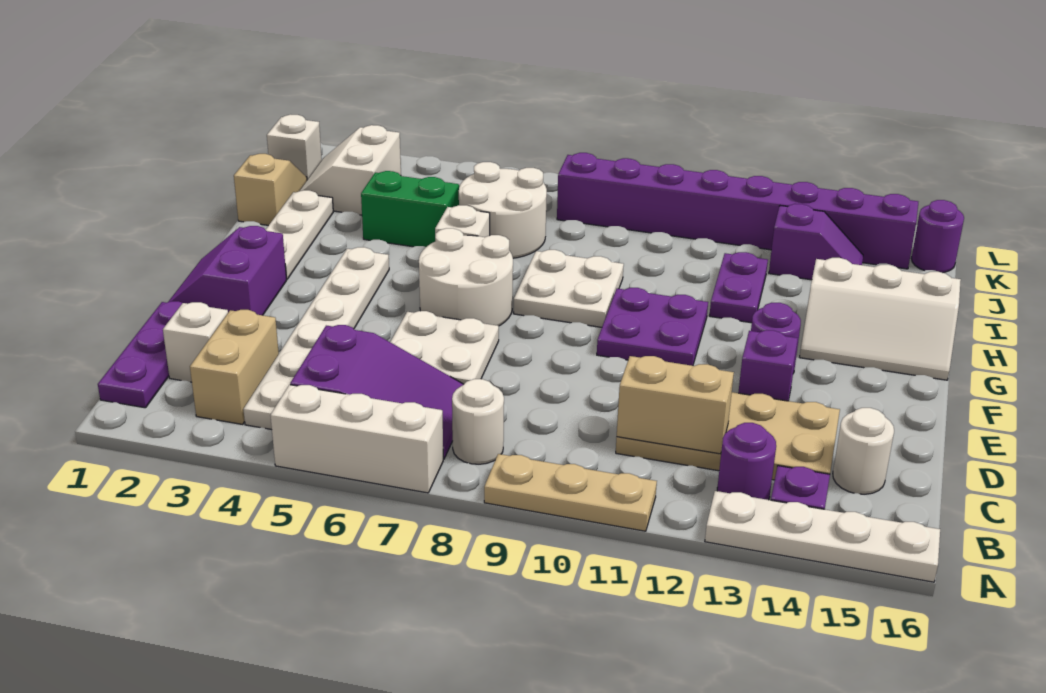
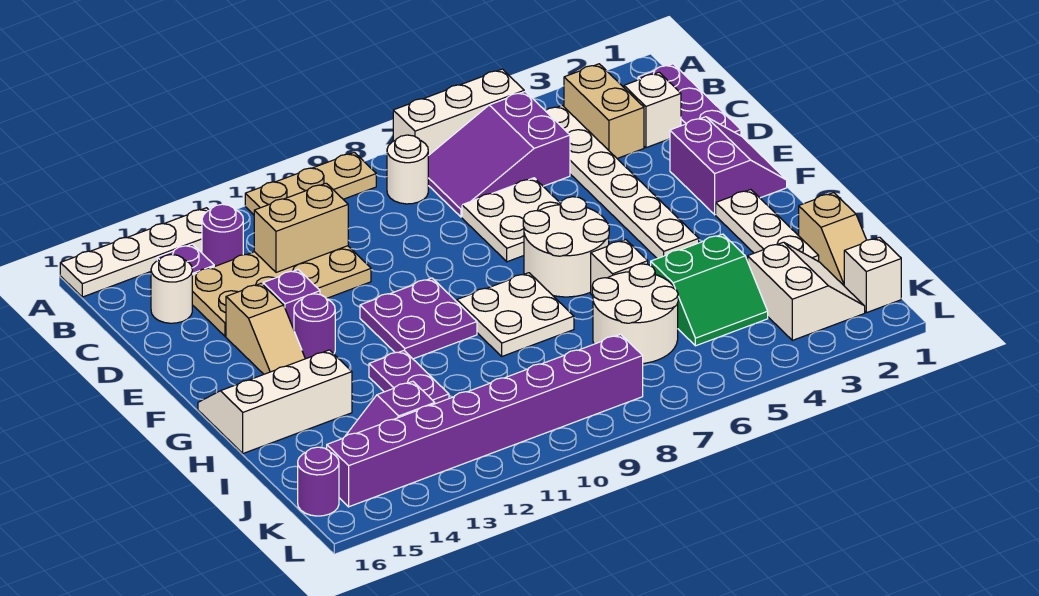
none -> tan 1x2 slope [226,283,305,374]

